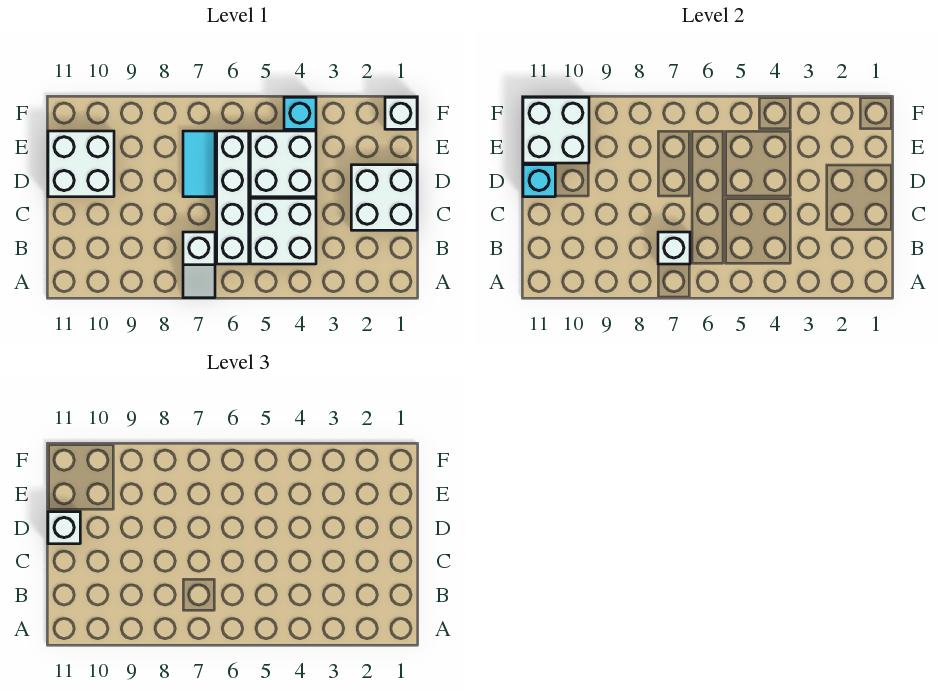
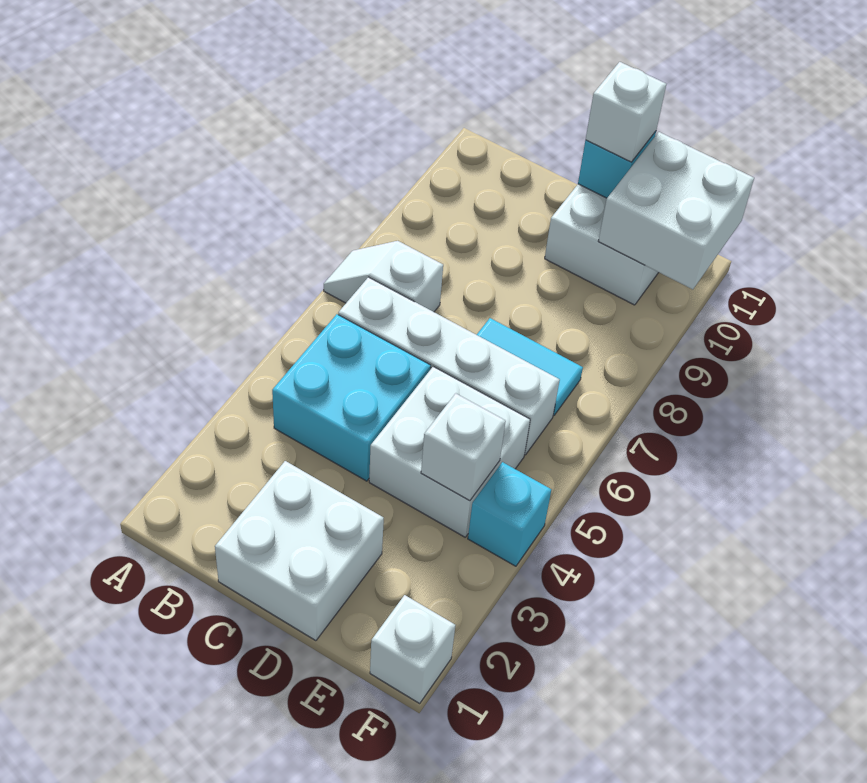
white 2x2 brick [250,198,316,264] -> cyan 2x2 brick [272,314,431,481]
white 1x1 brick [658,232,690,264] -> white 1x1 brick moved to [421,393,506,501]

